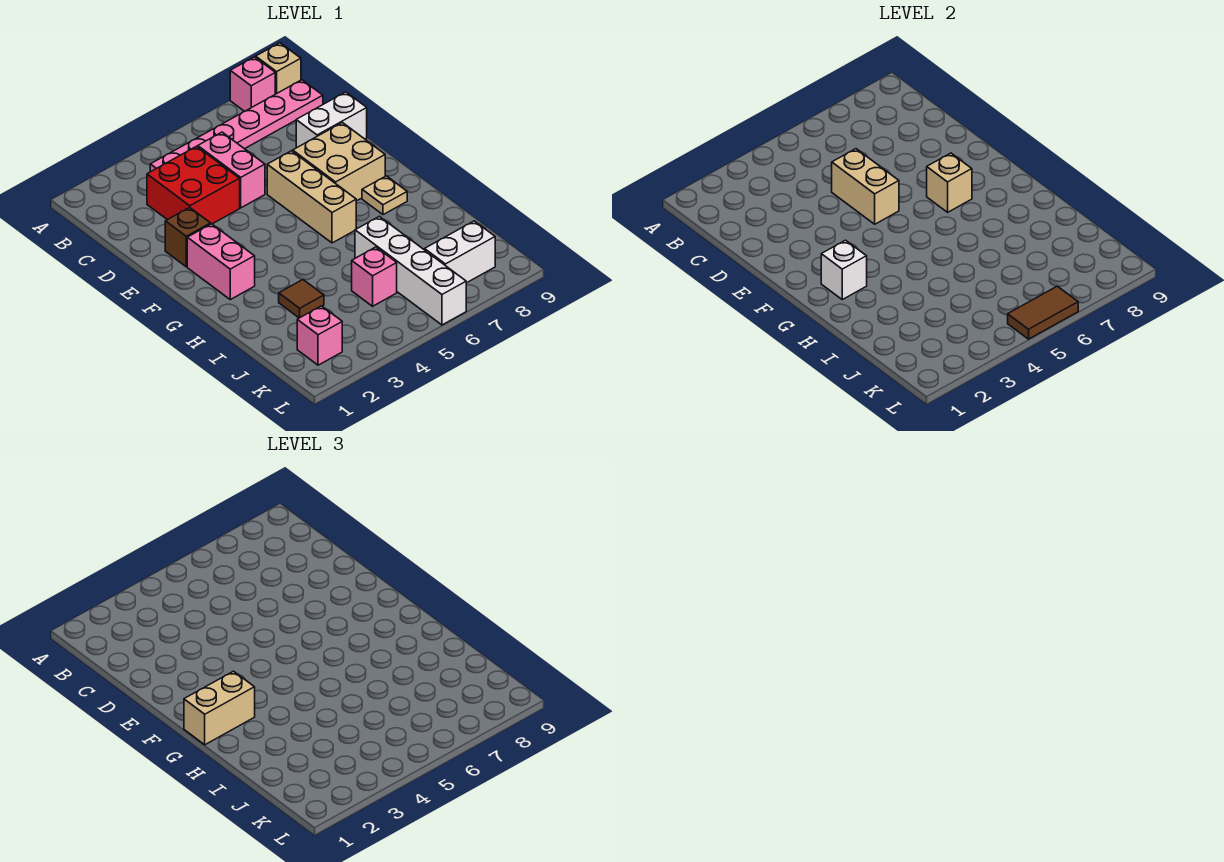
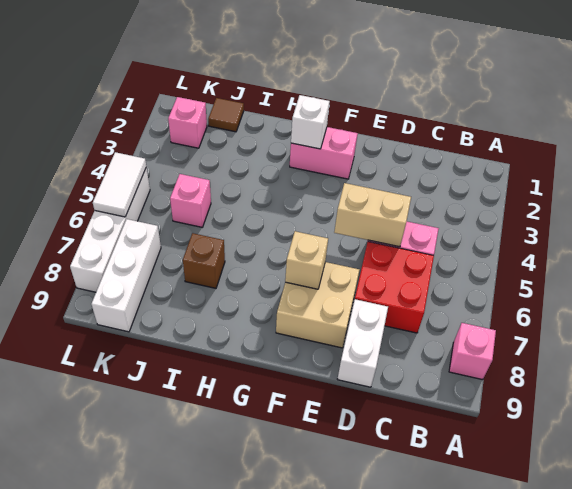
tan 1x1 brick [256,43,301,94] -> none
pink 1x6 plate [150,80,323,172] -> none
red 2x2 brick [147,146,240,224] -> red 2x2 brick moved to [355,242,434,333]
brown 1x1 brick [165,207,211,267] -> brown 1x1 brick moved to [183,233,225,288]
tan 1x3 brick [267,151,356,243] -> none
tan 1x2 brick [184,671,255,745] -> none
tan 1x1 plate [362,176,407,215] -> none
brown 1x1 tile [279,280,324,318] -> brown 1x1 tile moved to [208,98,244,132]
white 1x4 brick [355,216,466,325] -> white 1x4 brick turned to [70,168,150,292]
white 1x2 brick [425,221,495,283] -> white 1x3 brick [91,219,161,332]
brown 1x2 tile [1008,286,1078,339] -> white 1x2 tile [93,152,146,217]

